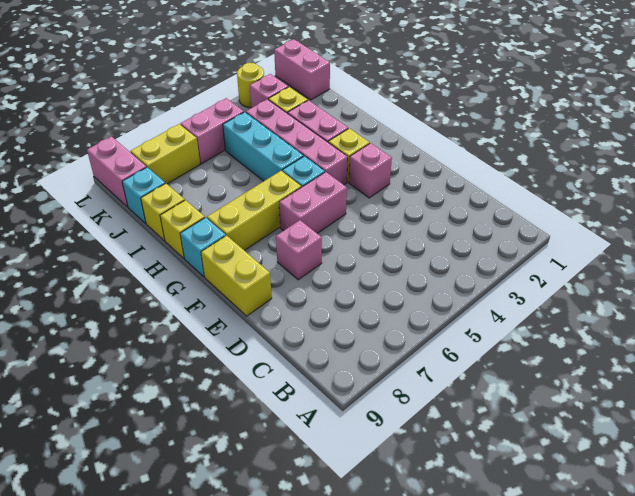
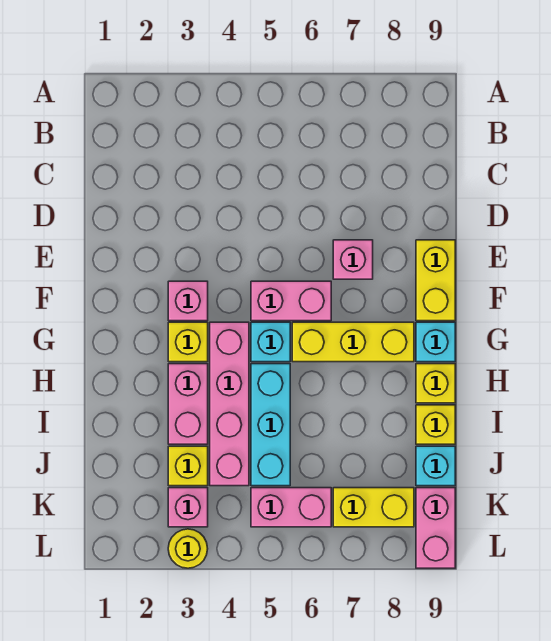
pink 1x2 brick [274,39,330,100] -> none

